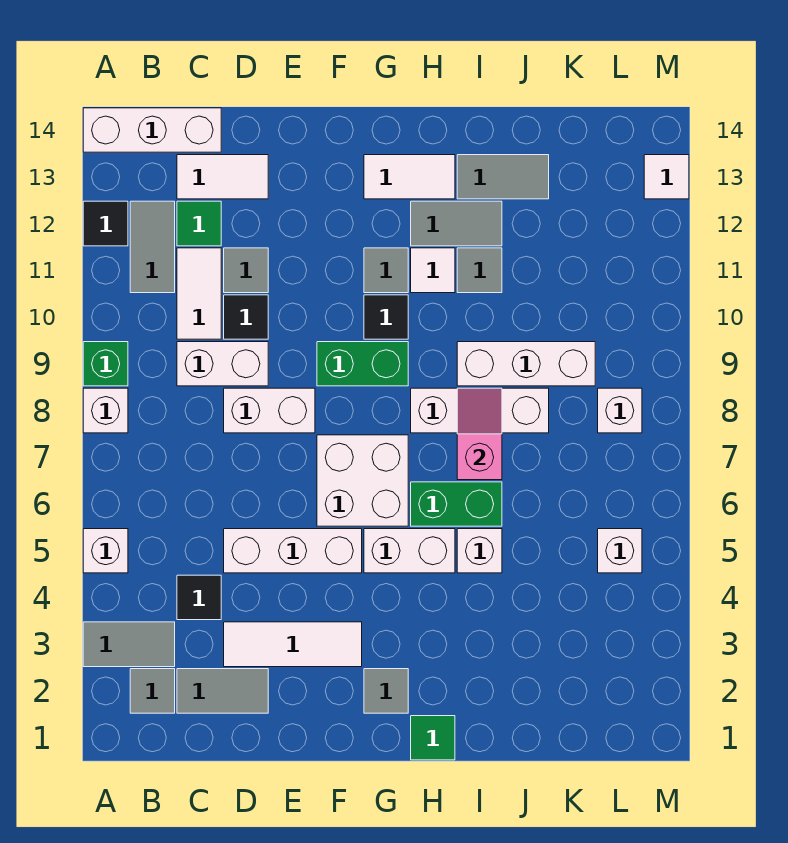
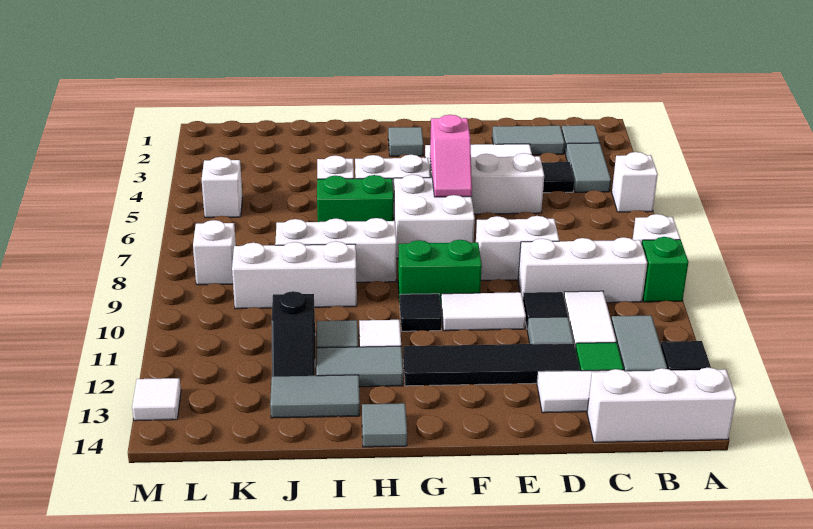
grey 1x2 tile [83,622,175,667] -> grey 1x2 tile turned to [566,143,611,192]
white 1x2 brick [177,342,268,386] -> white 1x3 brick [518,237,647,303]
none -> black 1x4 tile [403,343,580,386]
grey 1x1 tile [364,248,408,293] -> grey 1x1 tile moved to [362,403,407,447]
white 1x2 tile [364,155,455,199] -> white 1x2 tile moved to [441,292,526,331]
green 1x1 tile [411,716,455,760] -> none
pink 1x2 slope [457,388,502,480] -> pink 1x2 slope moved to [430,115,472,197]
none -> black 1x2 slope [272,291,315,376]

